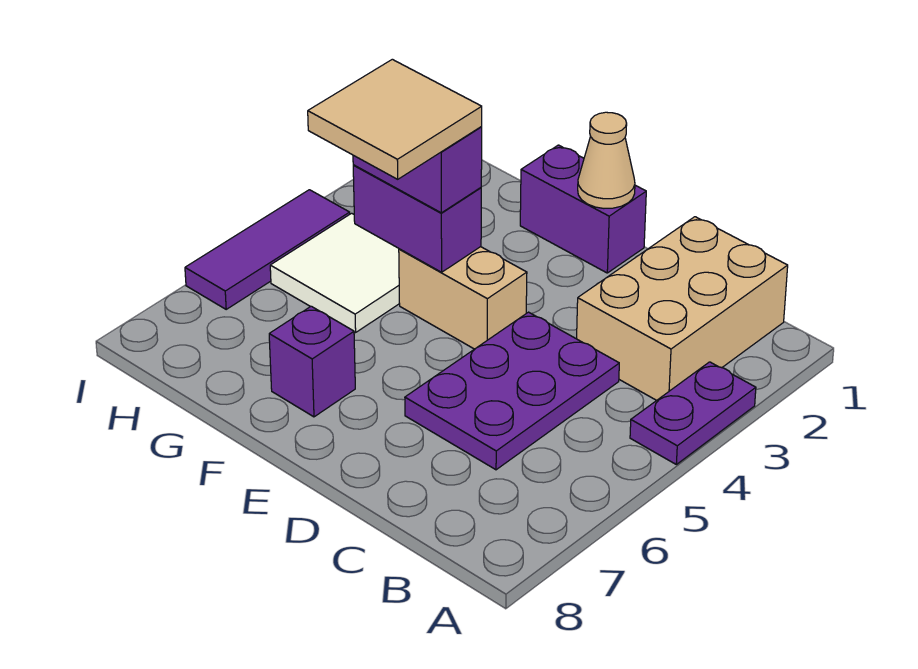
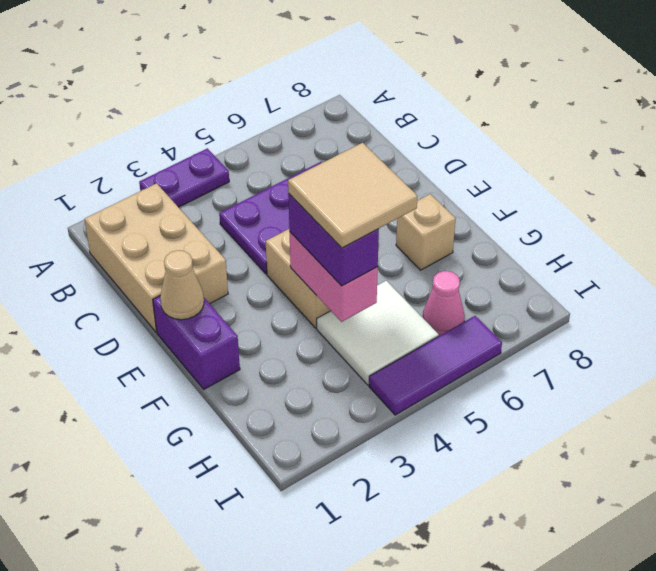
tan 2x3 brick [577,217,788,400] -> tan 2x3 brick turned to [84,183,228,332]
purple 1x2 brick [353,165,481,272] -> pink 1x2 brick [290,232,378,322]
purple 1x1 brick [269,306,355,417] -> tan 1x1 brick [396,194,456,270]
none -> pink 1x1 cone [423,271,465,336]

